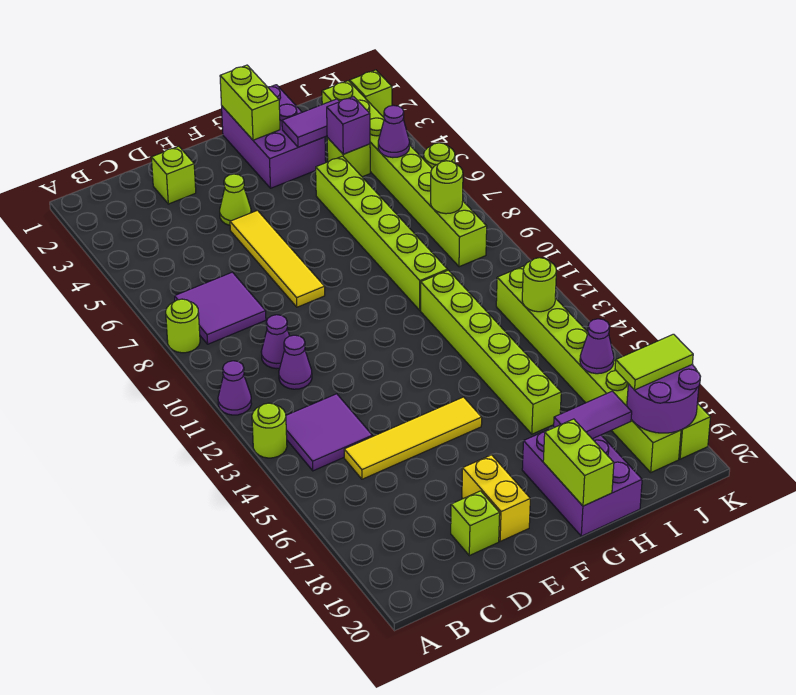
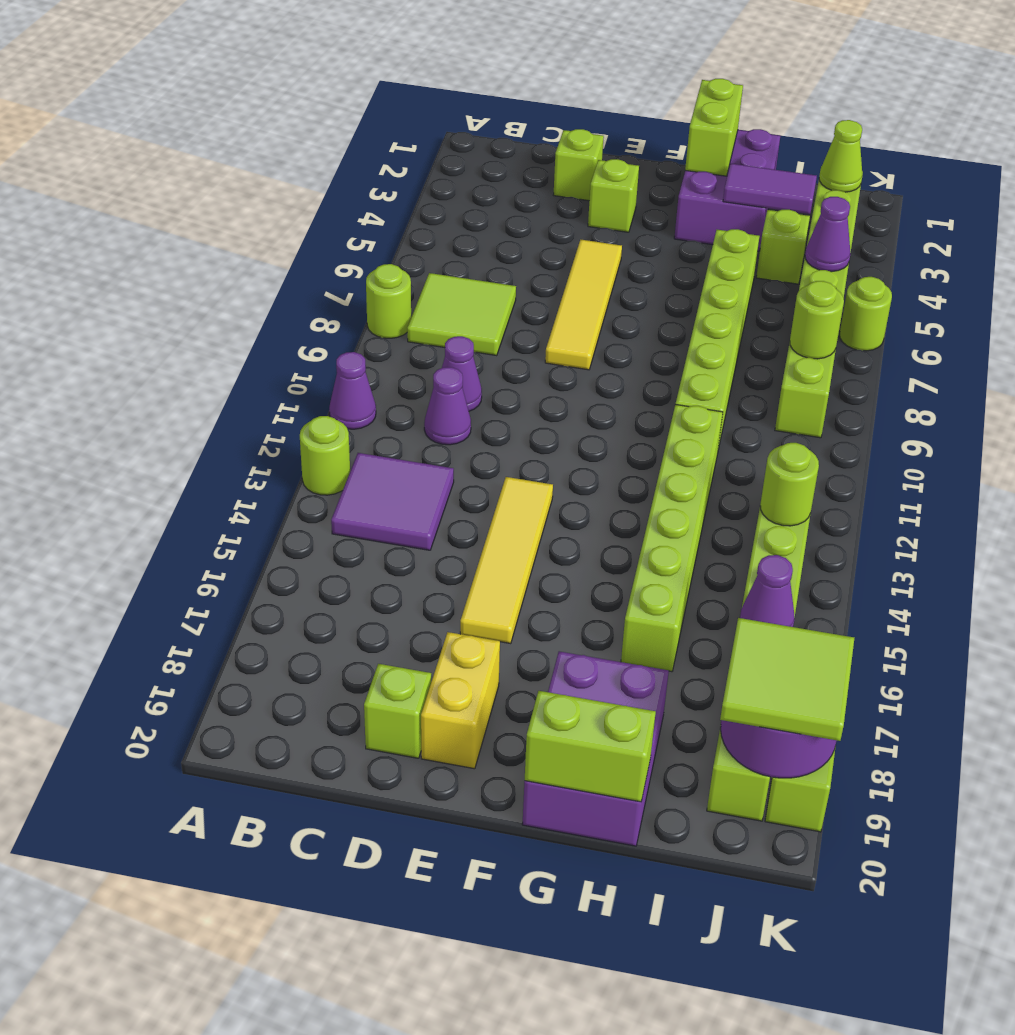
purple 2x2 tile [175,272,266,344] -> lime 2x2 tile [407,273,516,356]
yellow 1x4 tile [344,397,482,479] -> yellow 1x4 tile turned to [460,477,553,644]
lime 1x1 cone [220,174,251,225] -> lime 1x1 cone moved to [819,120,863,192]
lime 1x2 brick [543,419,614,506] -> lime 1x2 brick turned to [525,691,656,802]
purple 1x2 tile [554,391,632,439] -> none
purple 1x1 brick [327,97,370,154] -> none
lime 1x2 tile [615,334,693,390] -> lime 2x2 tile [720,618,854,741]
lime 1x1 brick [350,70,392,117] -> lime 1x1 brick moved to [588,159,639,232]

